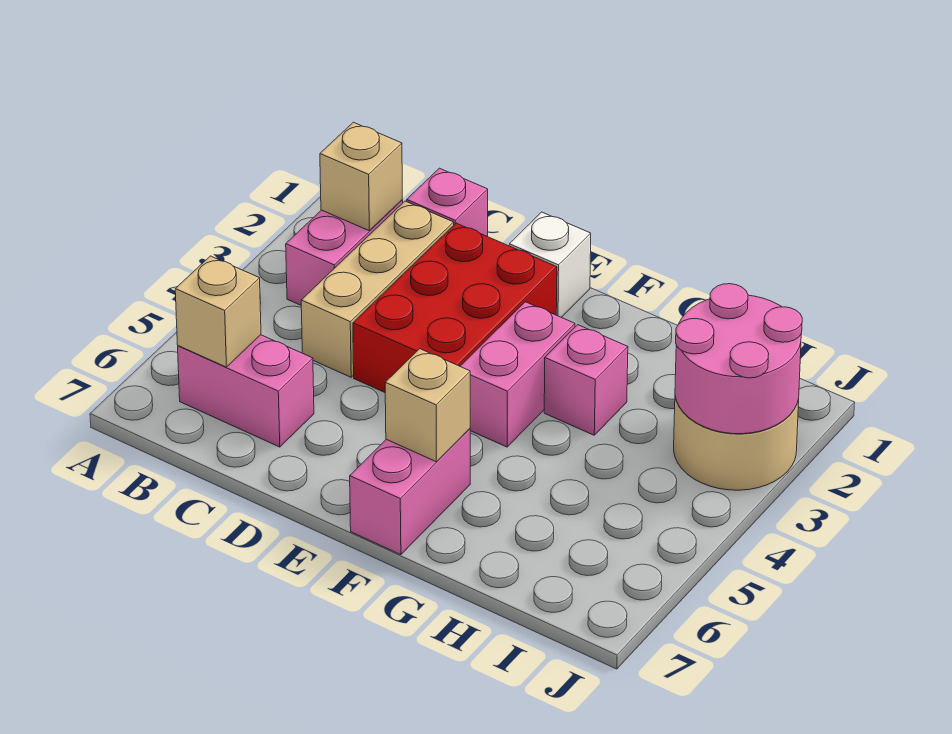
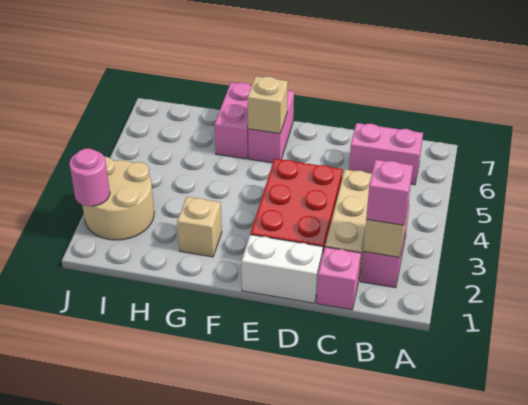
tan 1x1 brick [175,256,261,367] -> tan 1x1 brick moved to [177,197,222,257]
white 1x1 brick [509,212,591,317] -> white 1x2 brick [242,235,323,303]
pink 1x2 brick [460,302,575,447] -> pink 1x2 brick moved to [215,82,252,159]
pink 1x1 brick [544,325,628,435] -> pink 1x1 brick moved to [366,160,413,225]
pink 2x2 round brick [675,284,802,434] -> pink 1x1 round brick [69,149,110,206]

